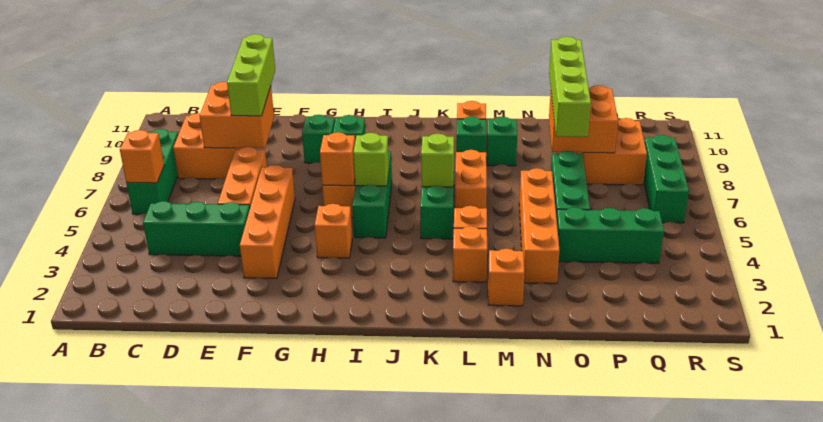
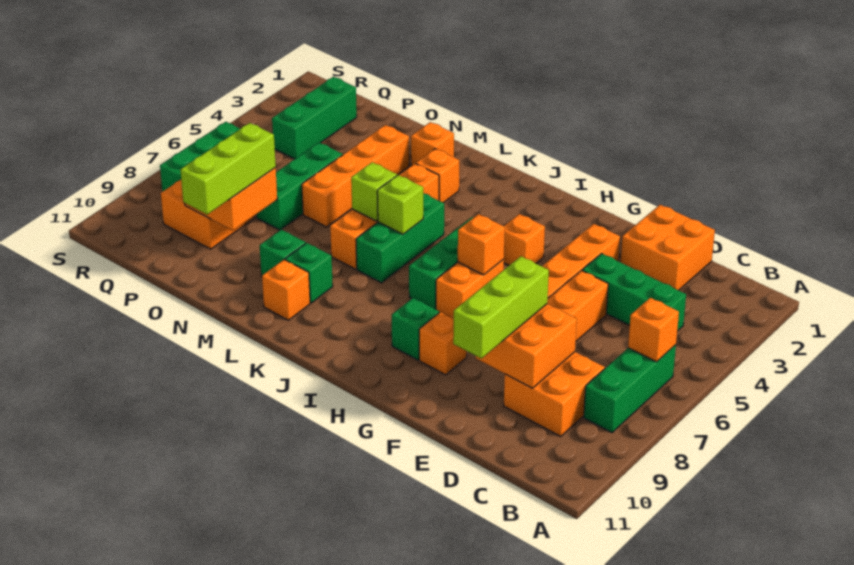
none -> orange 2x2 brick [621,205,715,290]
green 1x1 brick [302,115,335,163] -> orange 1x1 brick [419,312,467,375]
lime 1x1 brick [354,133,389,186] -> lime 1x1 brick moved to [351,162,397,221]
green 1x3 brick [557,207,664,263] -> green 1x3 brick turned to [272,77,357,159]
lime 1x4 brick [549,37,591,137] -> lime 1x3 brick [180,123,276,214]

